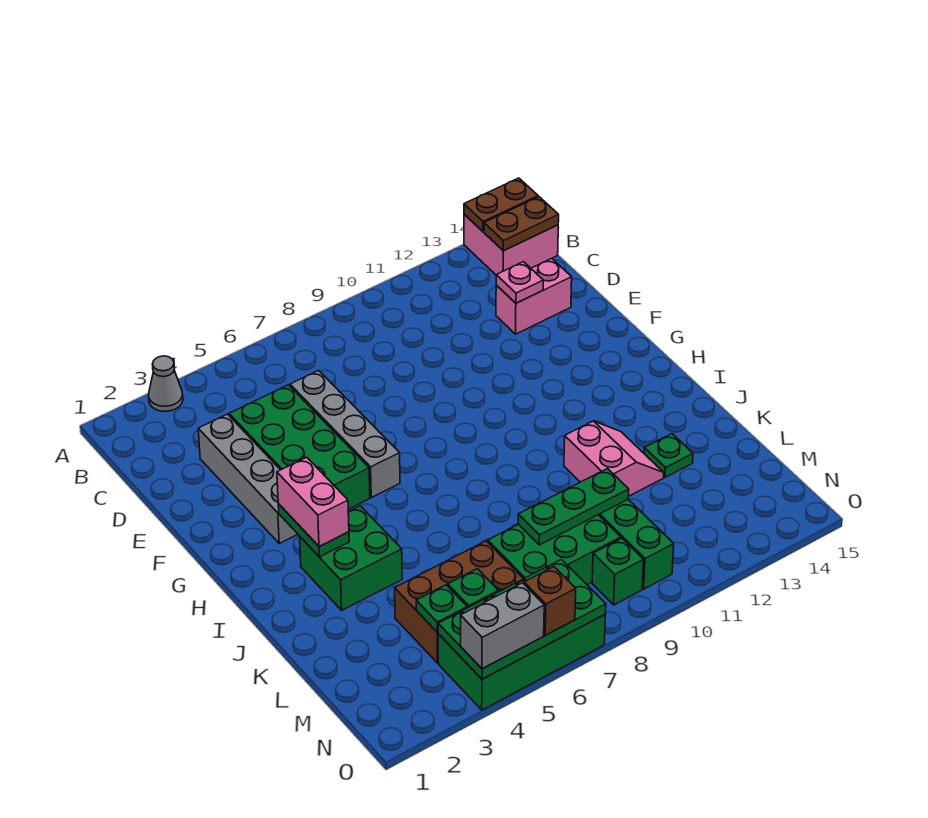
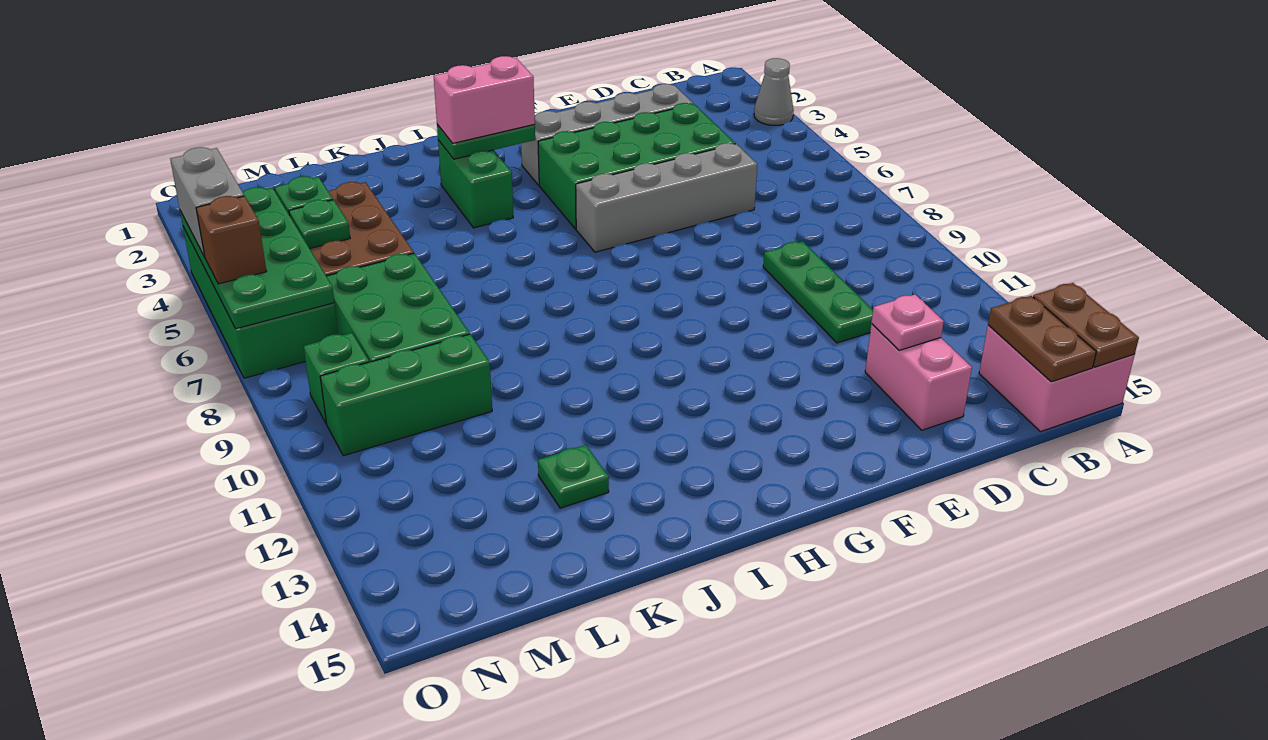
green 2x2 brick [300,506,402,610] -> green 1x2 brick [438,140,513,228]
pink 2x2 slope [564,421,664,496] -> none
green 1x3 plate [518,469,629,545] -> green 1x3 plate moved to [763,242,873,343]

